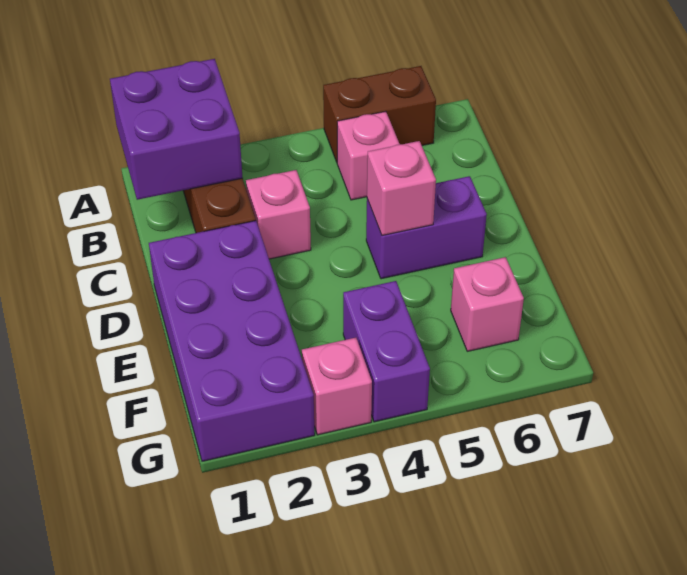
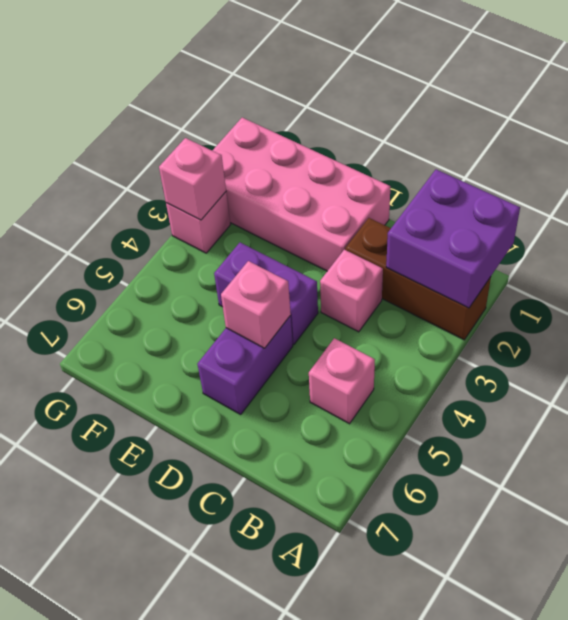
brown 1x2 brick [323,66,436,162] -> none
purple 2x4 brick [149,221,315,461] -> pink 2x4 brick [212,118,390,271]
purple 1x2 brick [343,281,430,422] -> purple 1x2 brick moved to [214,243,318,345]
pink 1x1 brick [451,257,524,351] -> pink 1x1 brick moved to [159,138,226,220]

